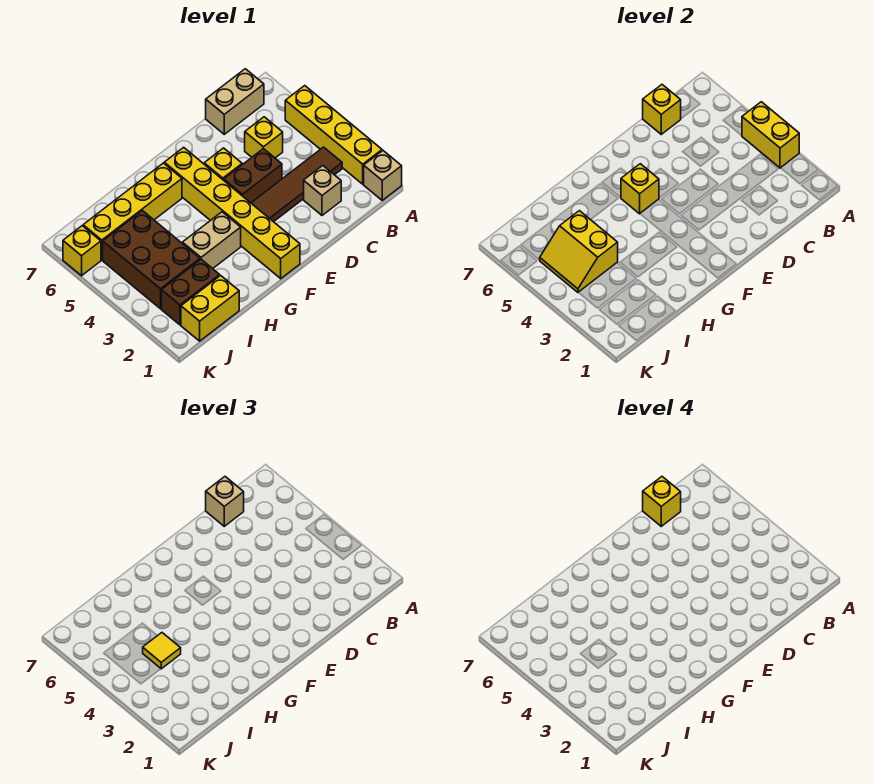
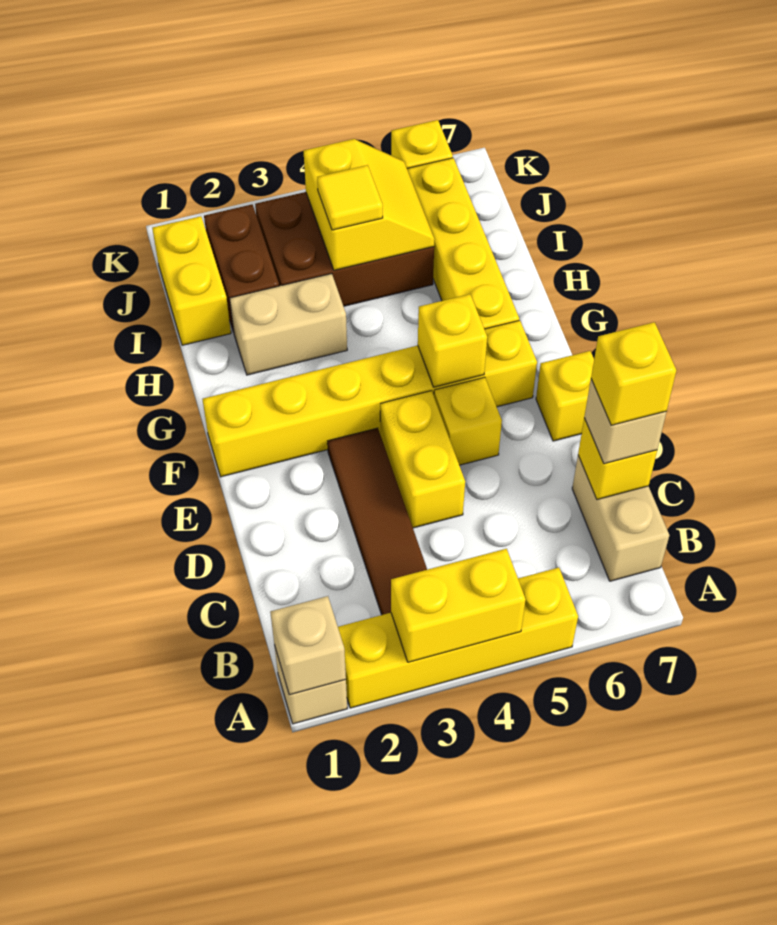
tan 1x1 brick [304,166,341,215] -> tan 1x1 brick moved to [270,596,346,695]
yellow 1x1 brick [245,117,283,158] -> yellow 1x1 brick moved to [536,351,594,441]
brown 1x2 brick [224,149,282,203] -> yellow 1x2 brick [380,391,465,528]
tan 1x2 brick [182,212,241,269] -> tan 1x2 brick turned to [230,274,347,375]
yellow 2x2 slope [540,211,618,292] -> yellow 2x2 slope turned to [304,139,435,270]

